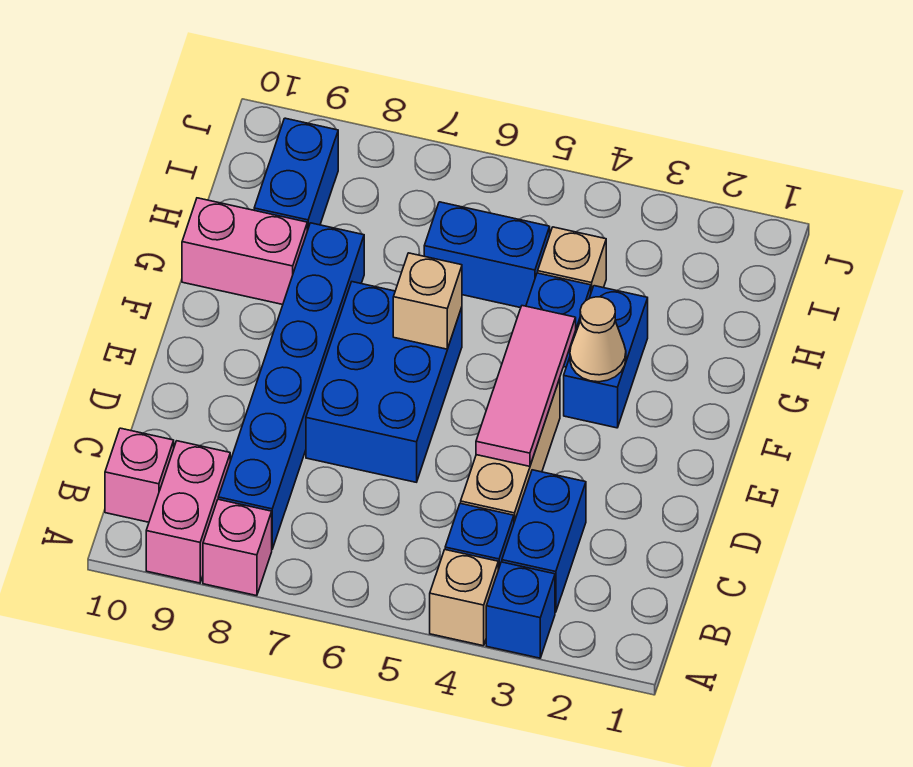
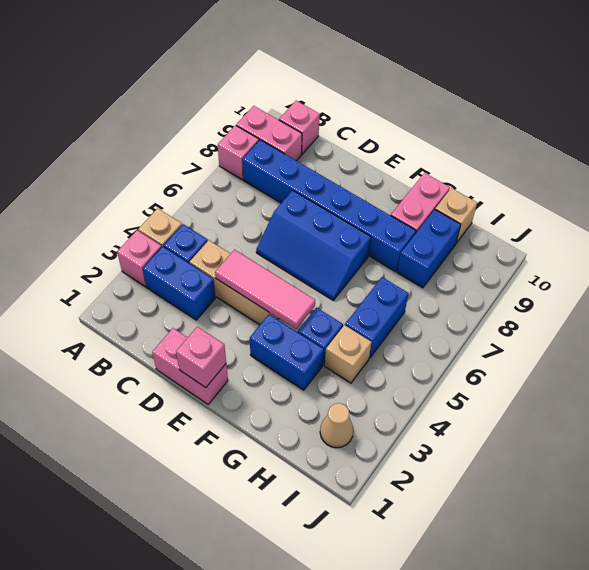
blue 1x1 brick [486,562,555,658] -> pink 1x1 brick [117,230,161,287]
none -> pink 1x2 brick [152,328,228,404]
blue 2x3 brick [306,282,462,482] -> blue 2x3 slope [256,190,371,300]
none -> pink 1x1 brick [176,327,226,388]
tan 1x1 cone [570,297,626,382] -> tan 1x1 cone moved to [320,403,353,448]
tan 1x1 brick [393,253,462,349] -> tan 1x1 brick moved to [435,188,477,243]
blue 1x2 brick [254,118,338,231] -> blue 1x2 brick turned to [397,210,461,288]

